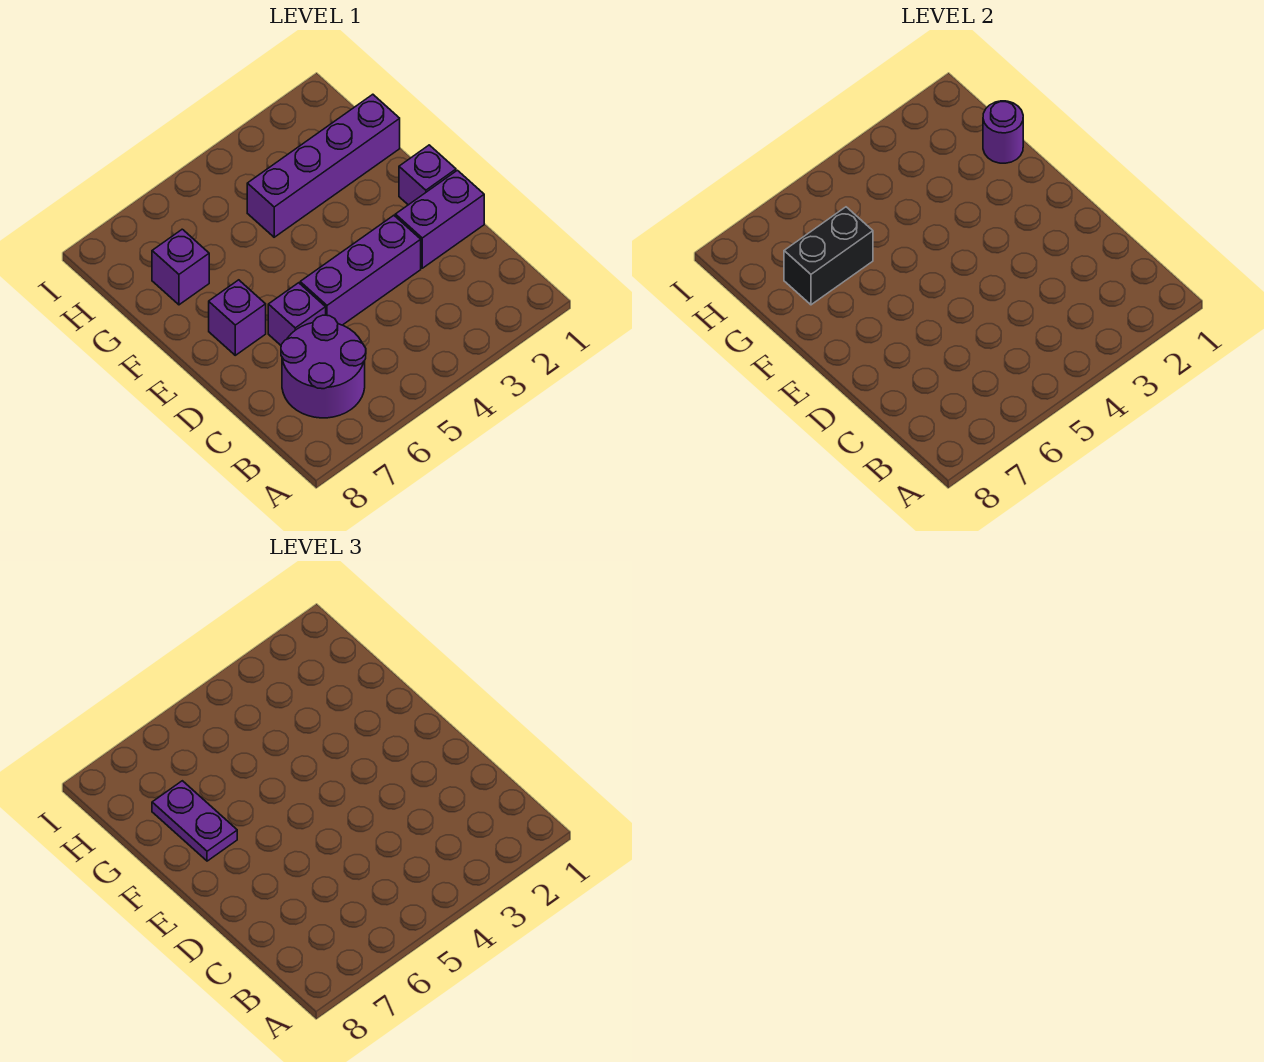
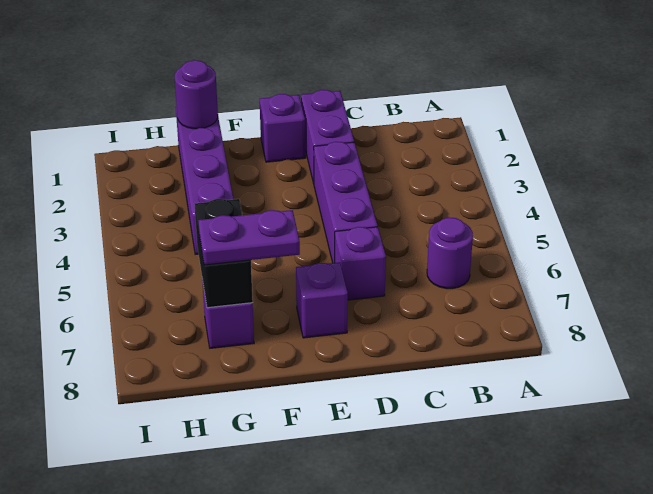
purple 2x2 round brick [281,315,366,418] -> purple 1x1 round brick [427,217,473,289]

